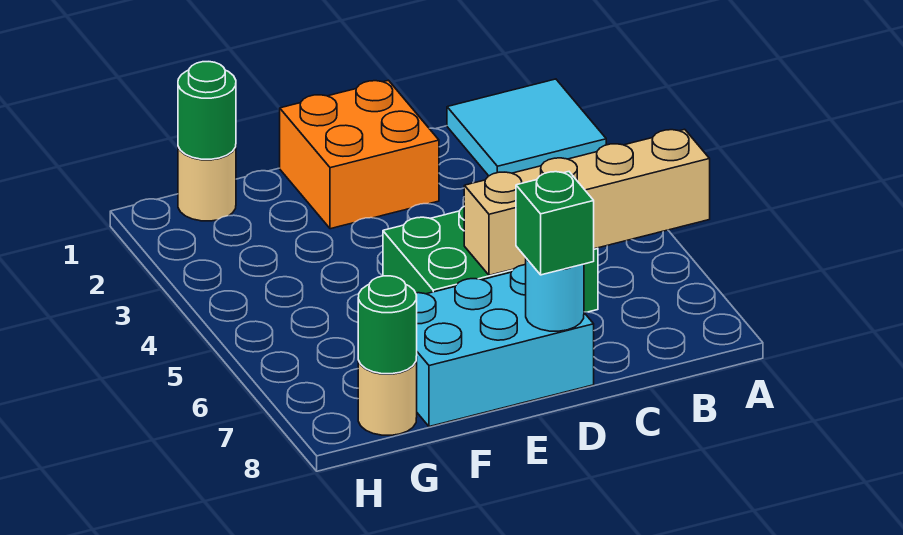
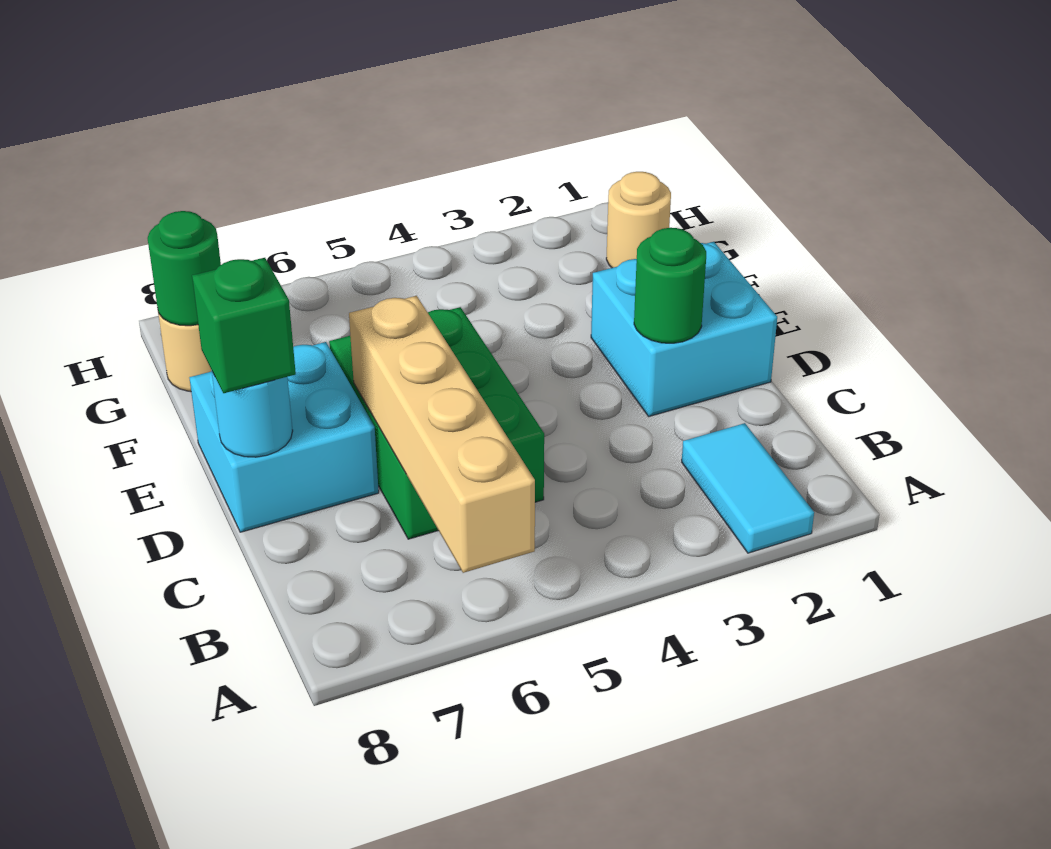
cyan 2x2 tile [447,79,606,176] -> cyan 1x2 tile [682,423,814,553]
orange 2x2 brick [280,80,439,229] -> cyan 2x2 brick [591,242,777,416]
cyan 2x3 brick [416,265,594,427] -> cyan 2x2 brick [189,342,379,532]
green 1x1 round brick [178,62,236,159] -> green 1x1 round brick moved to [634,228,706,343]

